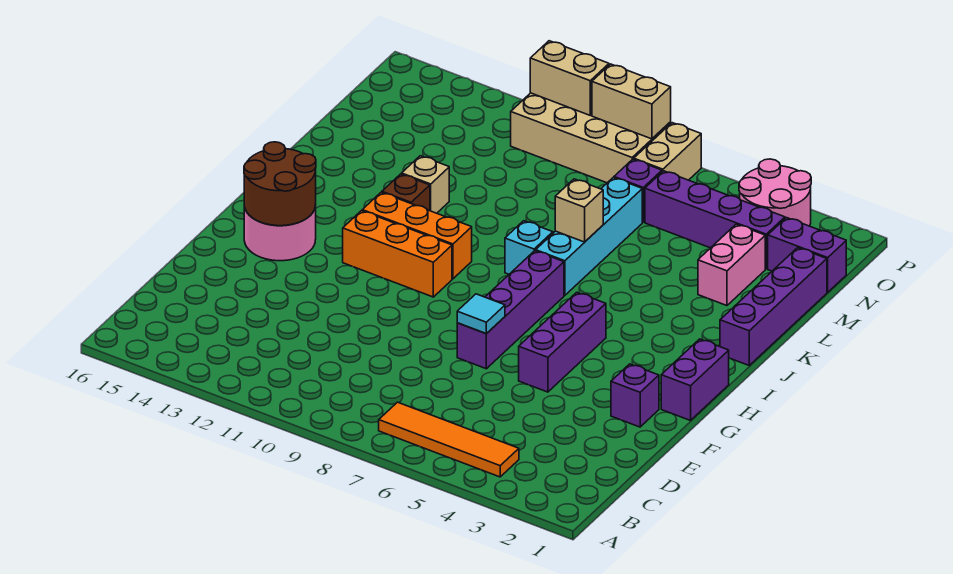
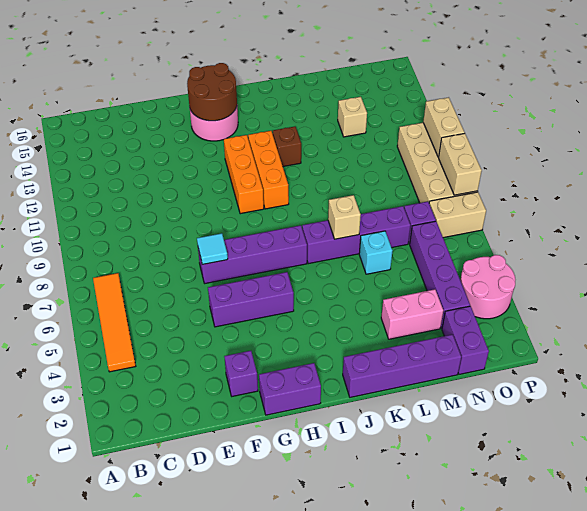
cyan 1x4 brick [536,178,642,296] -> purple 1x4 brick [302,206,410,264]
cyan 1x1 brick [505,221,553,274] -> cyan 1x1 brick moved to [359,231,392,274]
tan 1x1 brick [402,156,449,213] -> tan 1x1 brick moved to [338,97,367,137]

